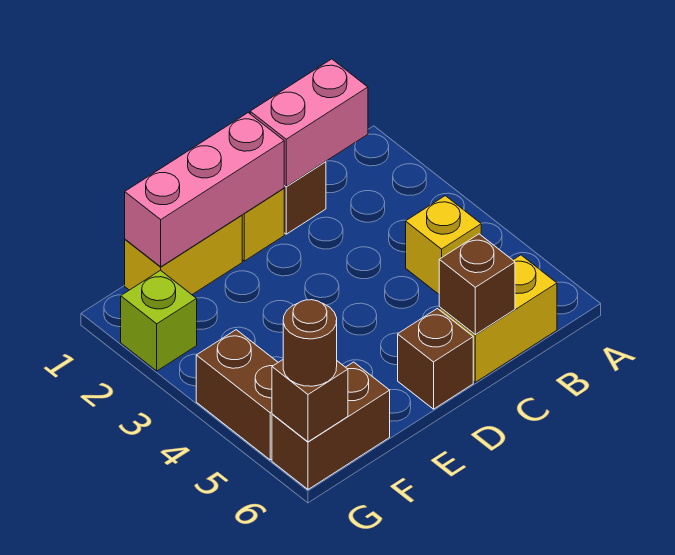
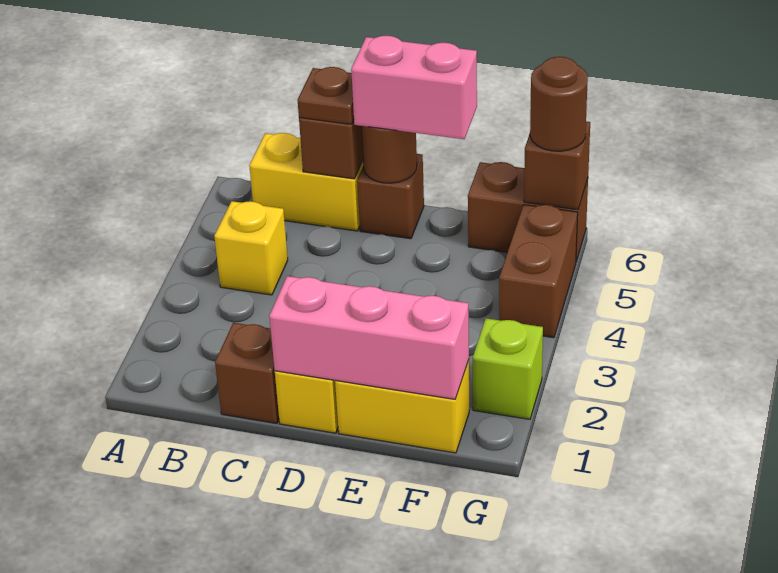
pink 1x2 brick [250,59,368,187] -> pink 1x2 brick moved to [351,36,477,139]
none -> brown 1x1 plate [298,67,354,124]
none -> brown 1x1 round brick [361,126,417,183]

